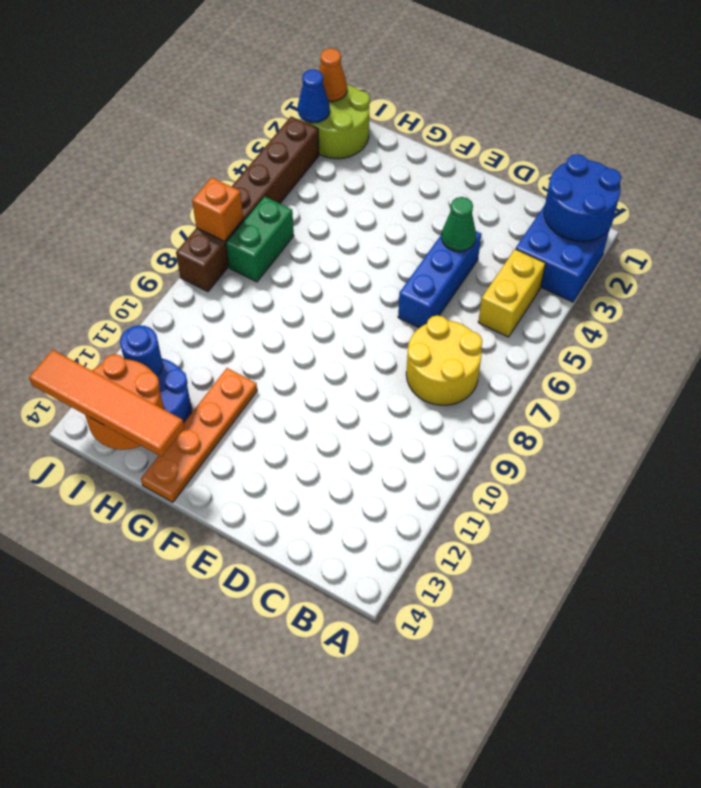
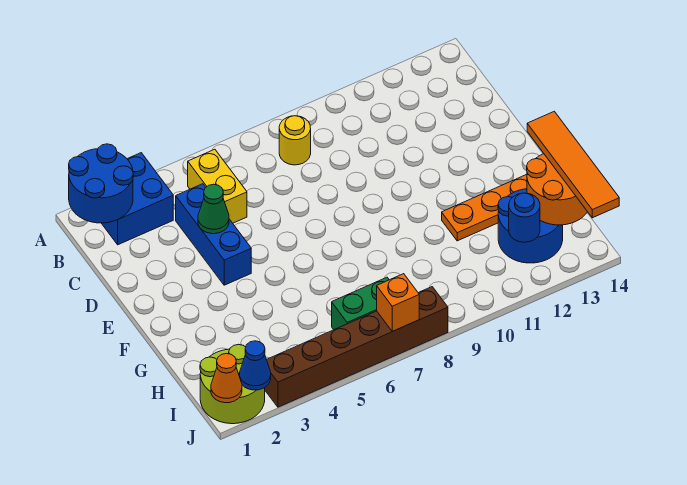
yellow 1x2 brick [478,249,545,337] -> yellow 1x2 brick turned to [188,149,247,223]
yellow 2x2 round brick [406,315,482,405] -> yellow 1x1 round brick [279,116,311,165]
blue 1x3 brick [398,231,481,328] -> blue 1x3 brick turned to [176,184,251,285]

